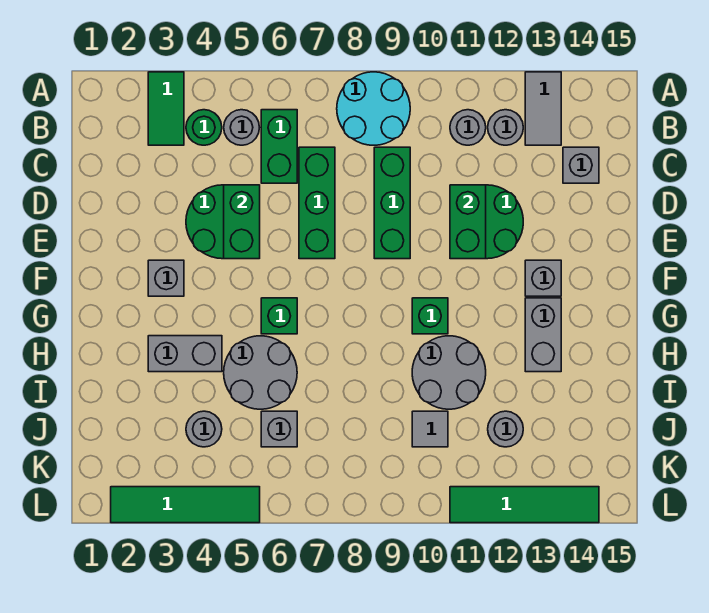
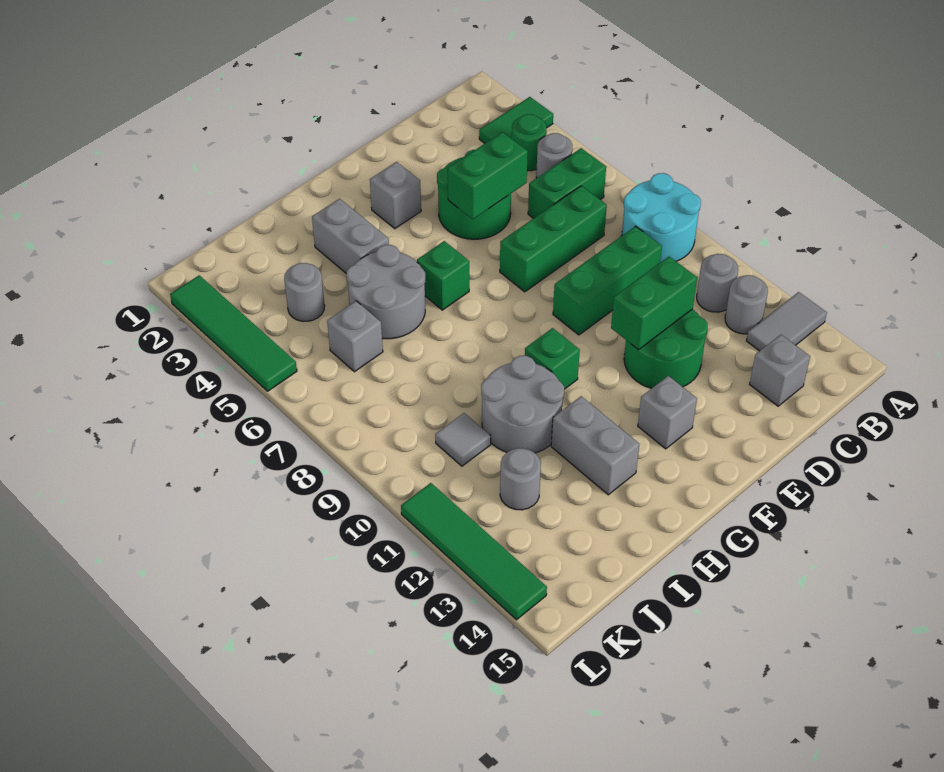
grey 1x2 brick [525,298,561,372] -> grey 1x2 brick turned to [551,396,639,495]

